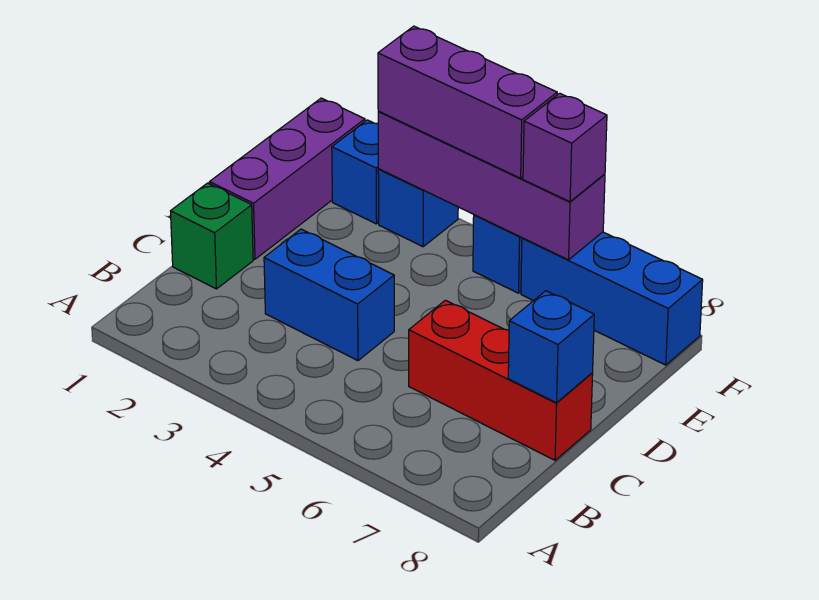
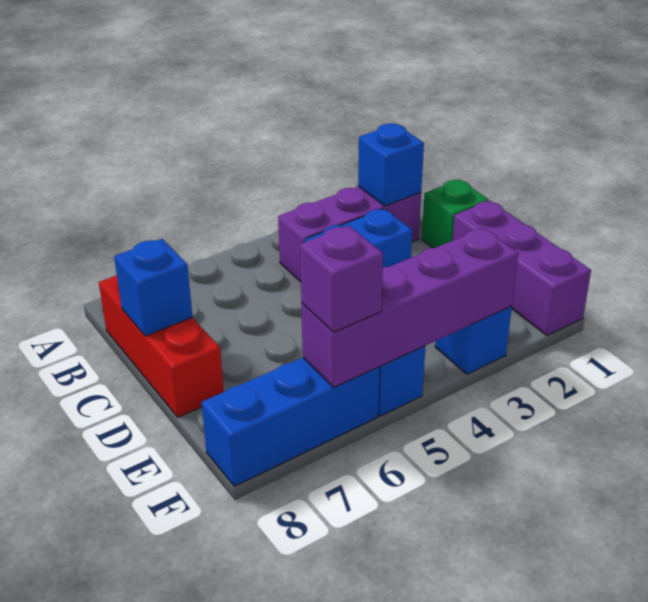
red 1x3 brick [409,300,593,460] -> red 1x3 brick turned to [99,275,224,417]
blue 1x1 brick [332,120,379,224] -> blue 1x1 brick moved to [358,123,424,206]
purple 1x3 brick [378,26,557,178] -> purple 1x3 brick moved to [278,186,421,282]

